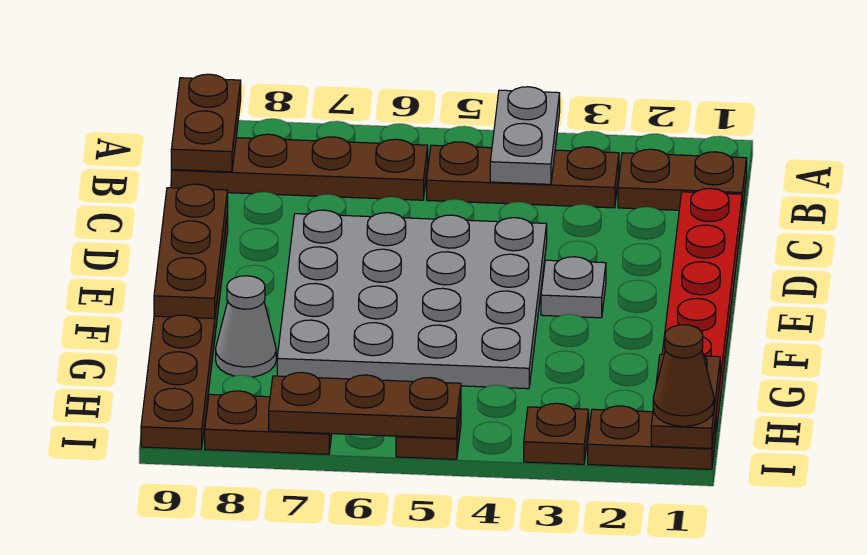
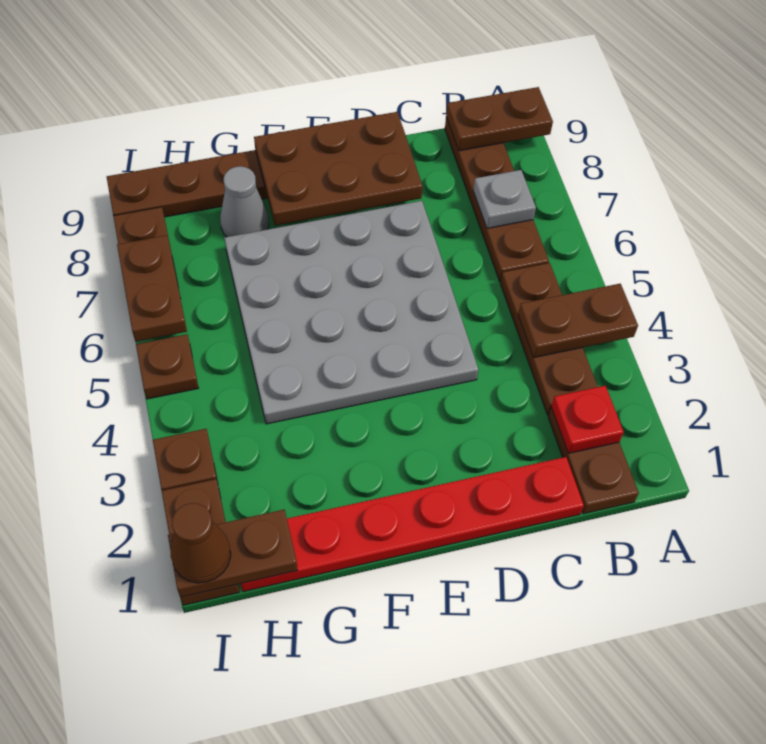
grey 1x2 plate [490,87,560,184] -> brown 1x2 plate [518,284,638,357]
none -> red 1x1 plate [551,386,624,453]
brown 1x3 plate [154,184,228,319] -> brown 2x3 plate [254,112,423,226]
grey 1x1 plate [541,257,606,318] -> grey 1x1 plate moved to [473,170,536,228]
brown 1x3 plate [269,373,461,438] -> brown 1x2 plate [117,235,187,342]

